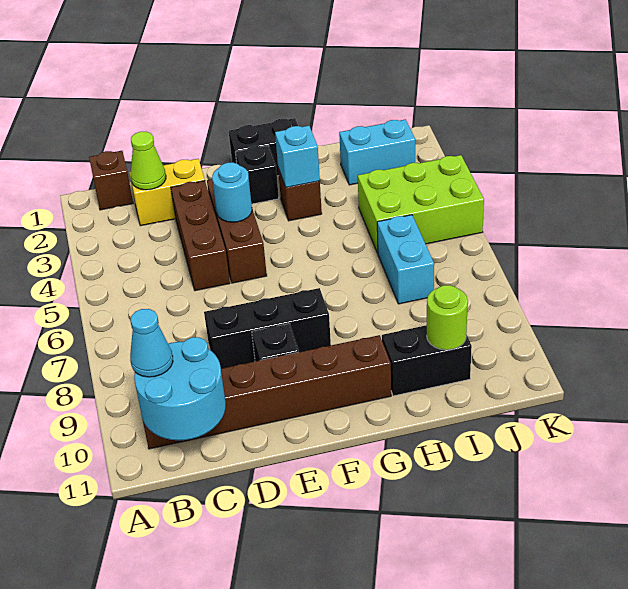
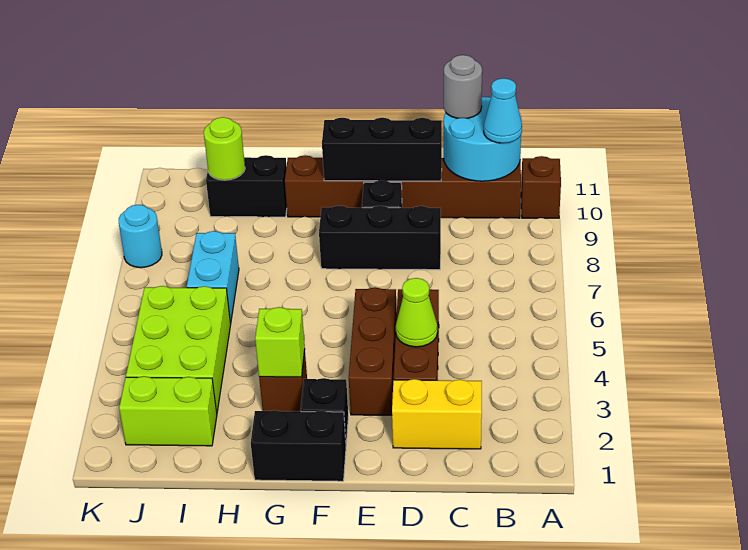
brown 1x1 brick [89,151,133,210] -> brown 1x1 brick moved to [521,156,561,218]
lime 1x1 cone [131,132,166,190] -> lime 1x1 cone moved to [396,278,438,347]
none -> grey 1x1 round brick [444,55,482,118]
none -> black 1x3 brick [322,118,442,181]
cyan 1x1 round brick [212,163,252,222] -> cyan 1x1 round brick moved to [119,205,162,268]
cyan 1x1 brick [275,126,320,187] -> lime 1x1 brick [255,307,305,377]
cyan 1x2 brick [339,119,415,185] -> lime 1x2 brick [119,376,217,446]
lime 2x3 brick [358,155,484,253] -> lime 2x3 brick turned to [126,286,231,412]

